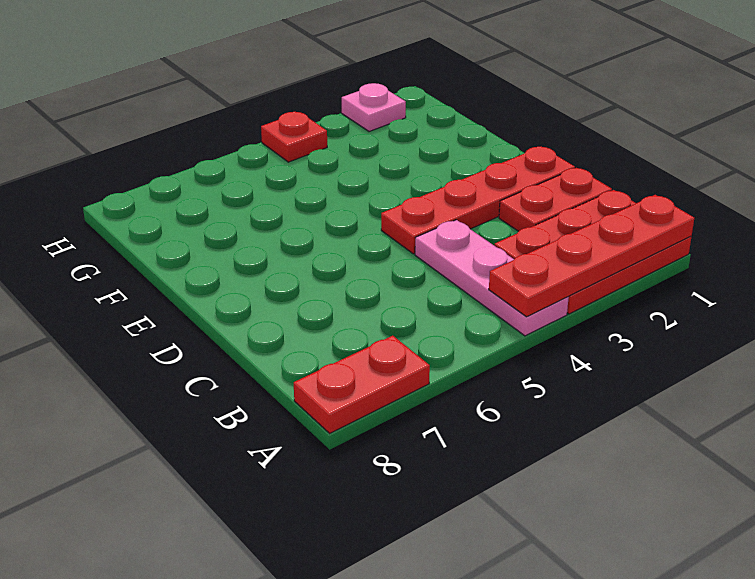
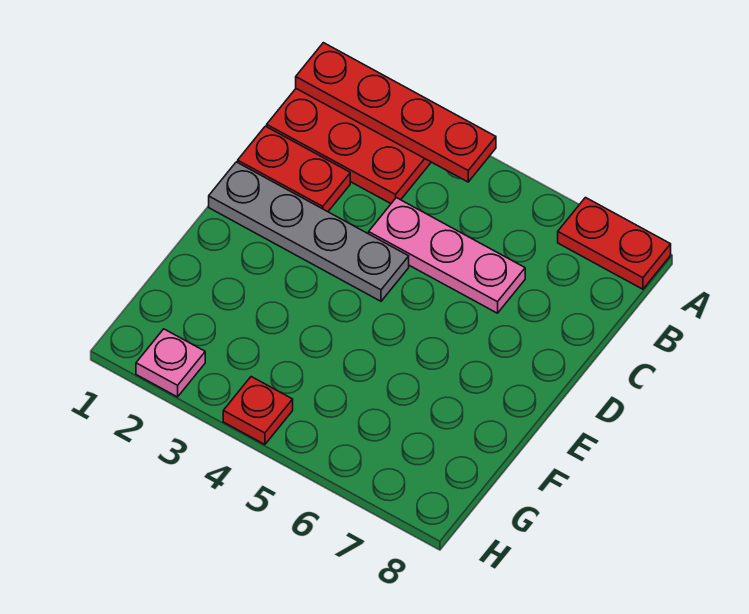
pink 1x3 plate [415,220,569,336] -> pink 1x3 plate turned to [369,198,525,313]
red 1x4 plate [381,147,575,254] -> grey 1x4 plate [209,162,409,301]

